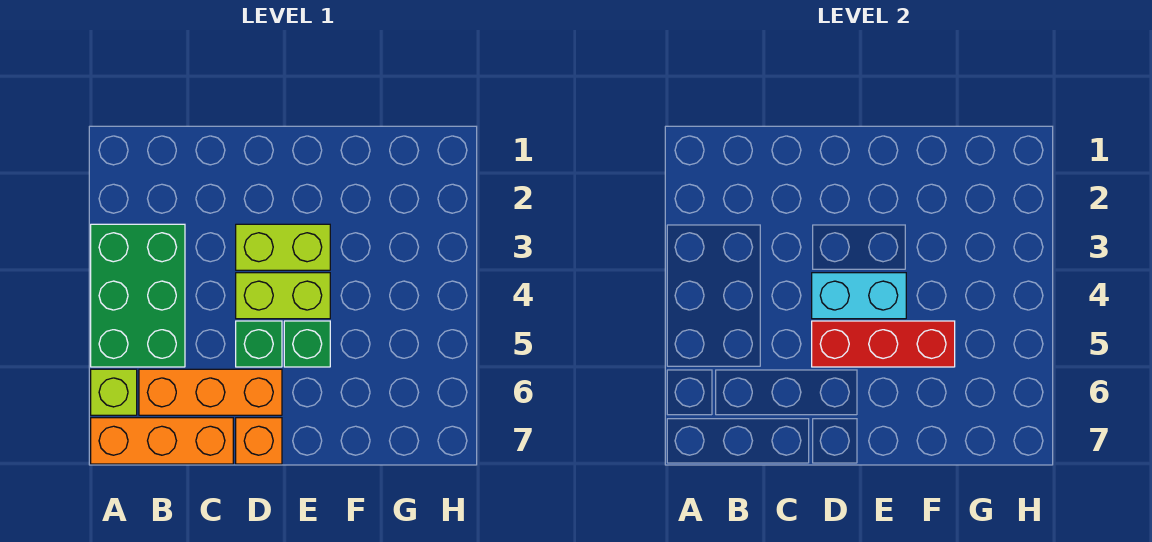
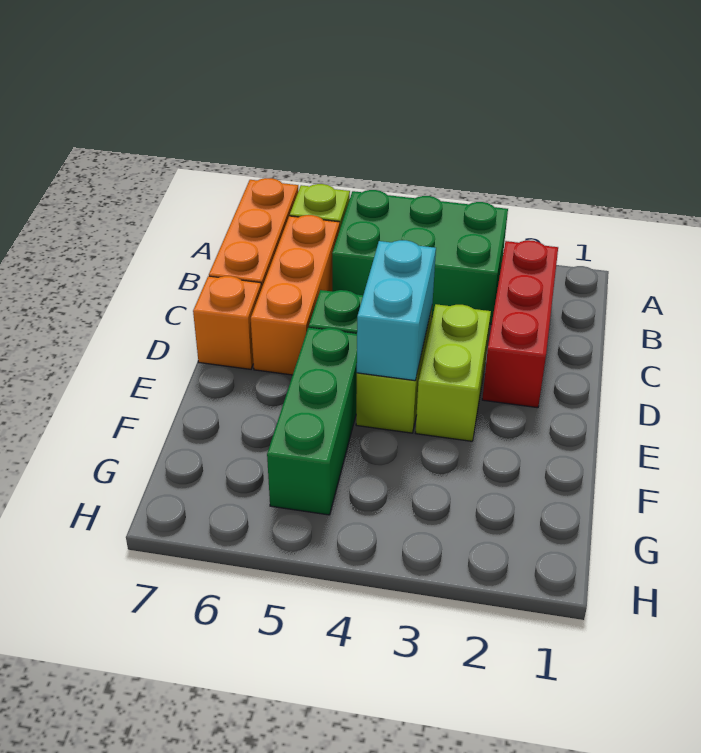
red 1x3 brick [812,321,955,367] -> red 1x3 brick moved to [482,240,558,408]
green 1x1 brick [284,321,330,367] -> green 1x3 brick [267,327,357,515]

